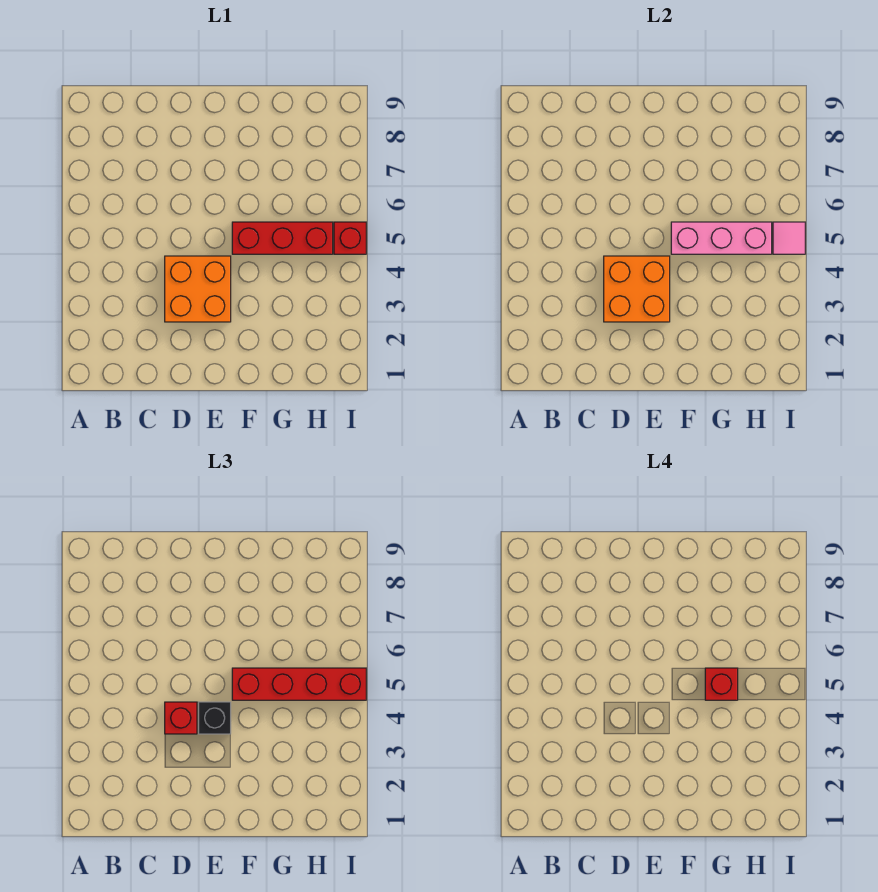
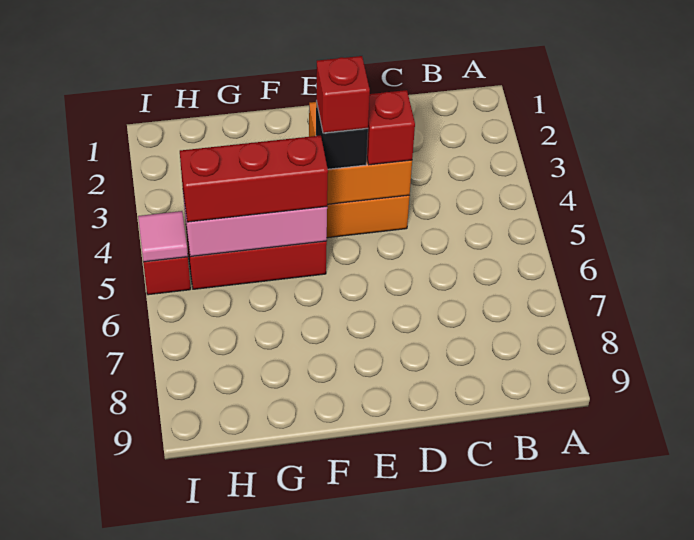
red 1x4 brick [232,668,366,700] -> red 1x3 brick [180,135,328,222]
red 1x1 brick [705,668,738,700] -> red 1x1 brick moved to [316,56,370,133]

